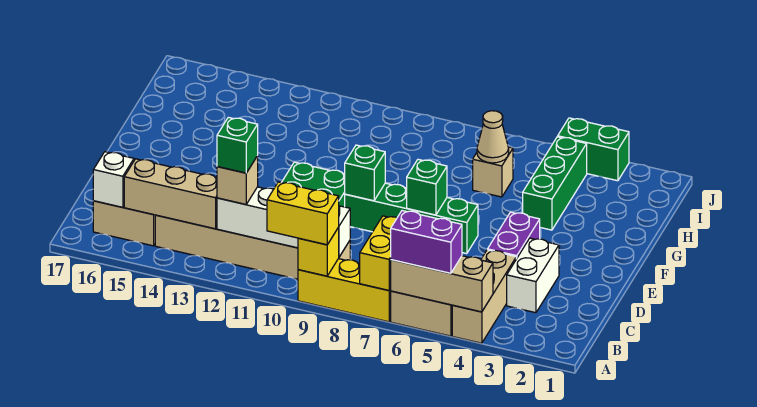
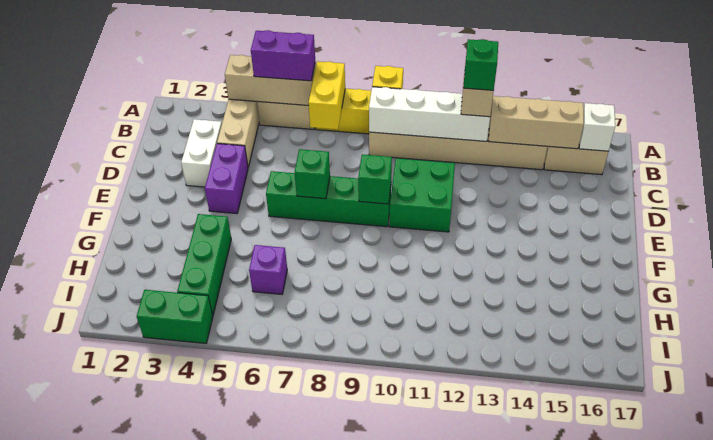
yellow 1x2 brick [267,182,339,245] -> none
tan 1x1 brick [473,147,513,197] -> purple 1x1 brick [249,245,287,294]
tan 1x1 cone [477,111,509,163] -> none

